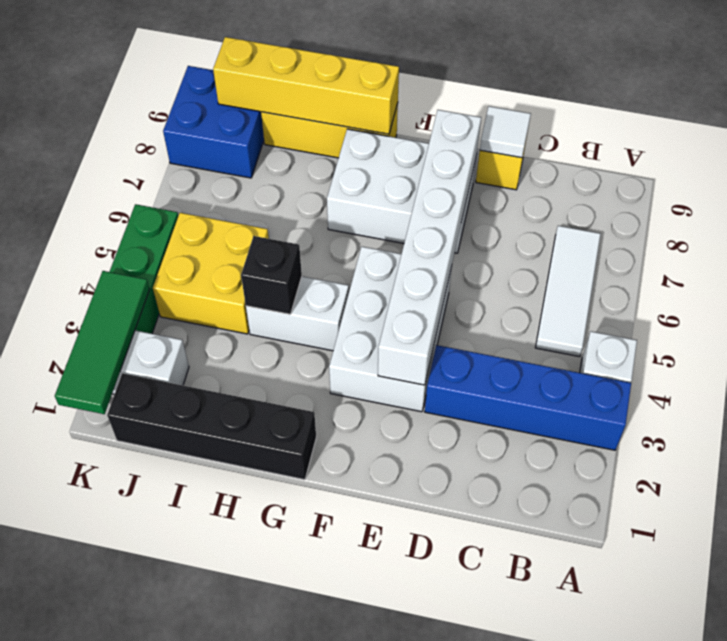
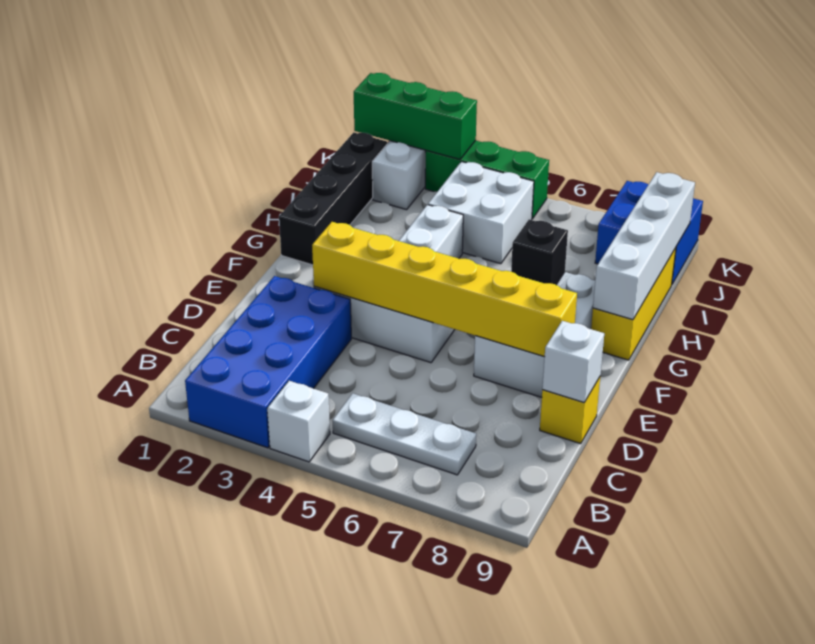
blue 1x4 brick [425,345,631,450] -> blue 2x4 brick [185,276,351,448]
white 1x3 tile [535,226,600,357] -> white 1x3 plate [333,393,476,475]
white 1x1 tile [480,106,531,158] -> white 1x1 brick [542,321,604,402]
white 1x6 brick [378,110,481,385] -> yellow 1x6 brick [312,222,577,357]
yellow 1x4 brick [213,37,399,134] -> white 1x4 brick [593,172,695,320]
black 1x1 brick [241,236,302,314] -> black 1x1 brick moved to [511,219,568,285]
yellow 2x2 brick [153,213,269,334] -> white 2x2 brick [428,162,534,264]
green 1x3 tile [55,271,150,414] -> green 1x3 brick [354,73,477,159]

